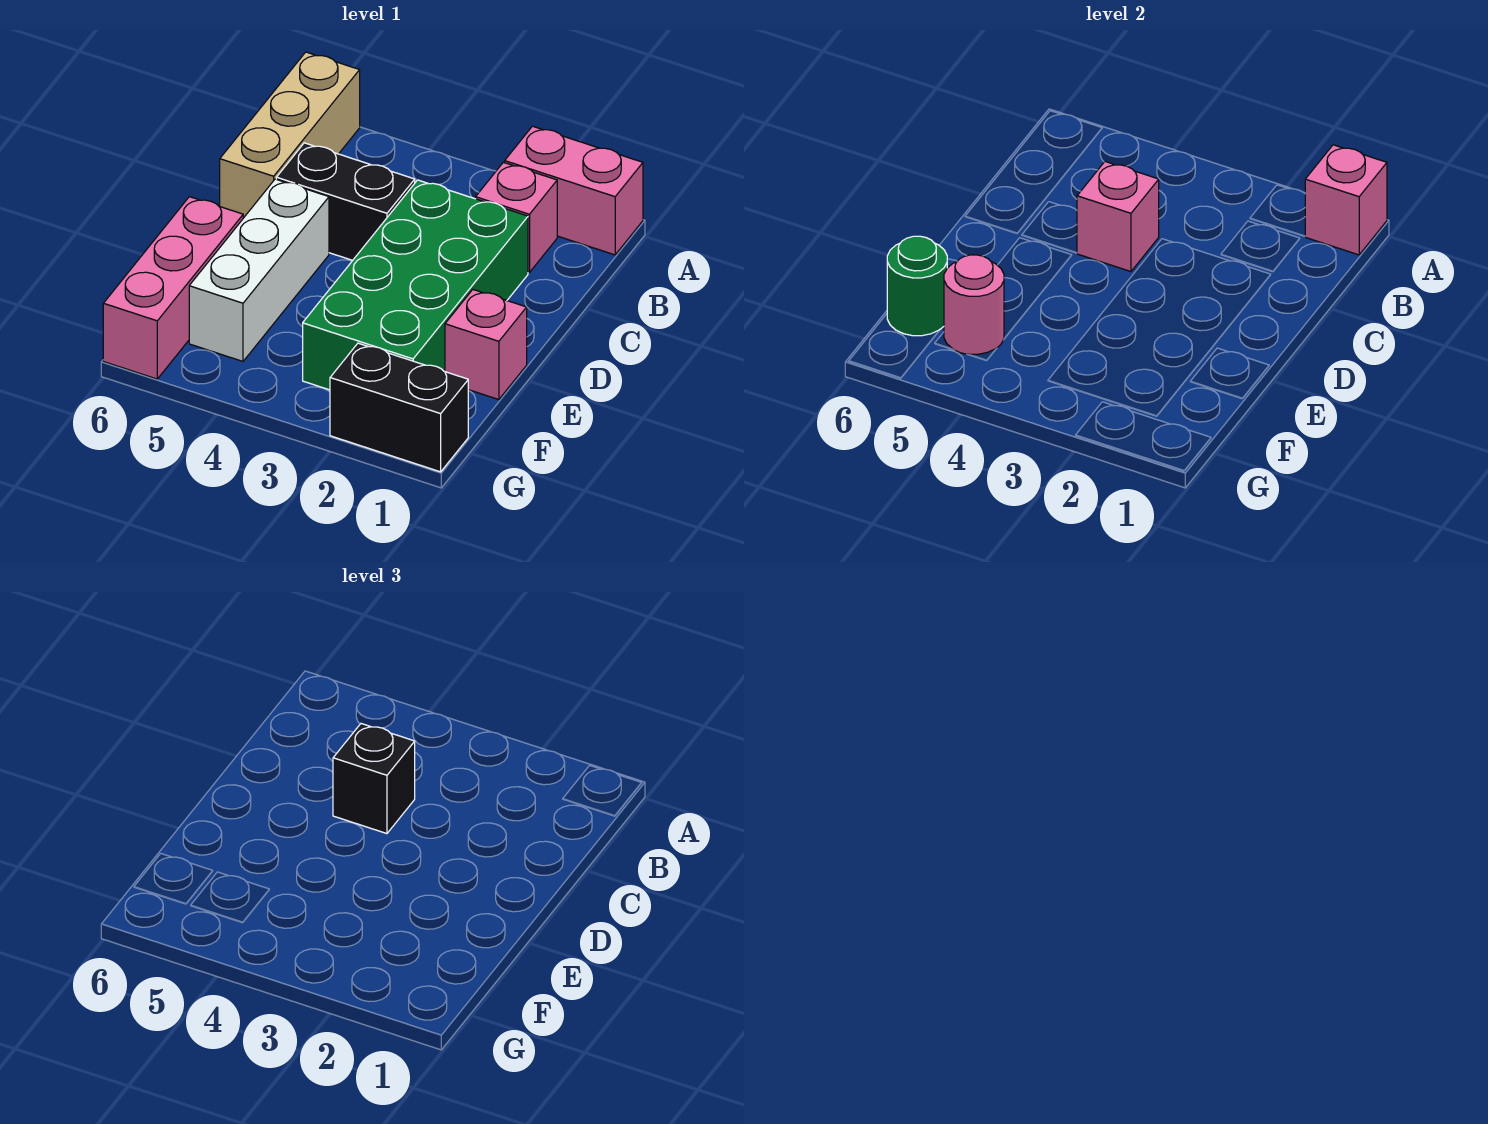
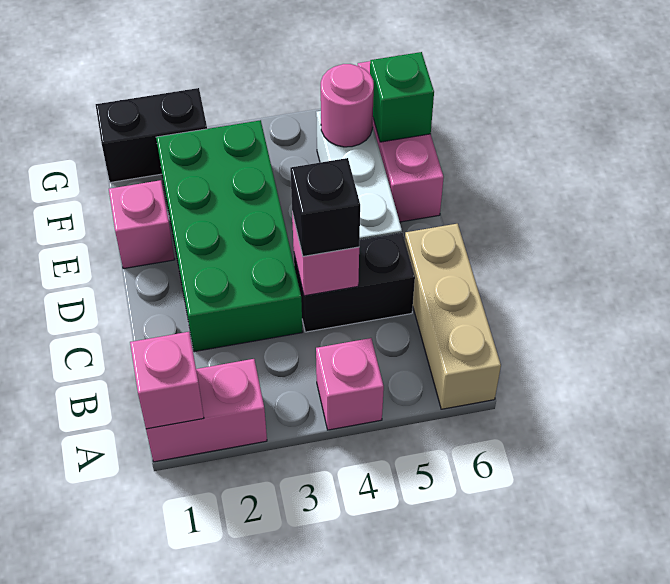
pink 1x1 brick [476,162,557,273] -> pink 1x1 brick moved to [316,338,384,430]
green 1x1 round brick [887,236,947,336] -> green 1x1 brick [370,52,434,142]

